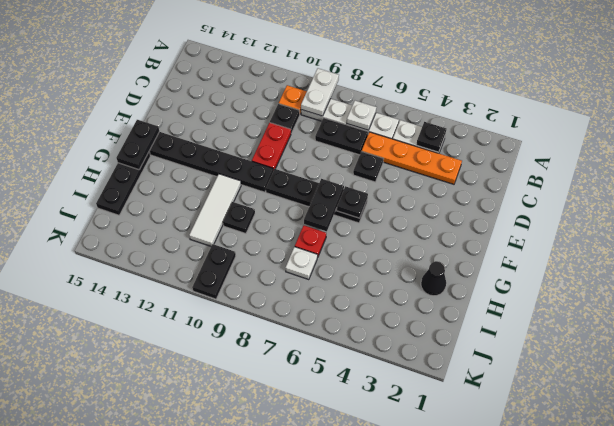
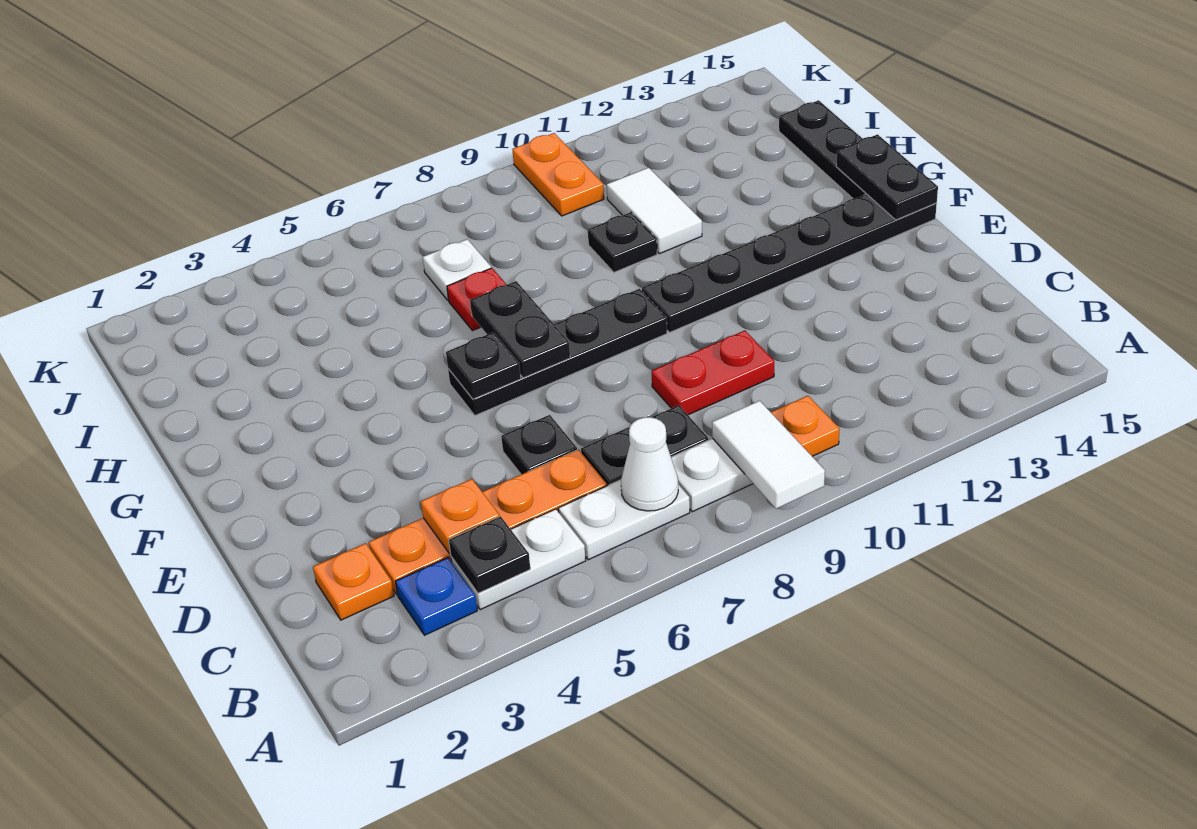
white 1x2 plate [301,68,339,116] -> white 1x2 tile [712,401,825,509]
none -> blue 1x1 plate [396,558,477,635]
white 1x1 plate [347,101,376,130] -> white 1x1 cone [621,417,678,511]
none -> orange 1x1 plate [313,543,394,620]
none -> orange 1x1 plate [421,479,499,554]
black 1x1 plate [270,104,300,133] -> none
red 1x2 plate [252,123,291,170] -> red 1x2 plate turned to [652,330,774,415]
white 1x3 tile [189,174,241,246] -> white 1x2 tile [607,168,702,254]
black 1x1 cone [421,261,446,296] -> none
black 1x2 plate [192,244,236,299] -> orange 1x2 plate [512,133,604,216]

